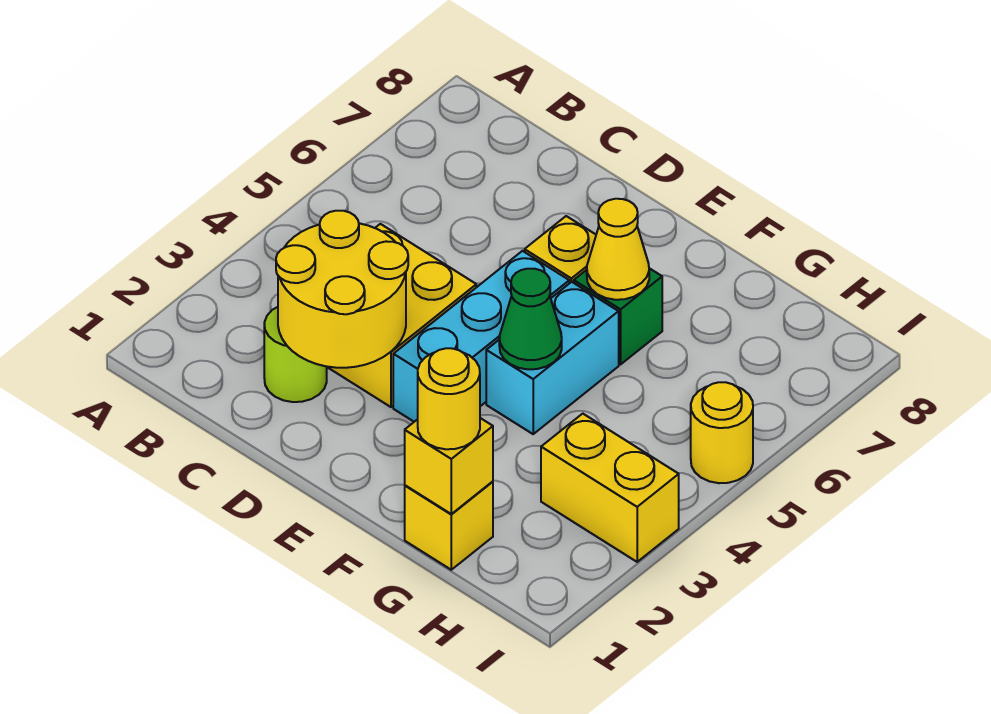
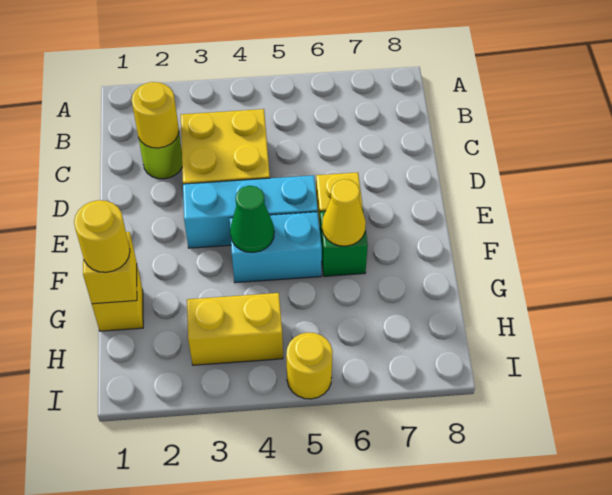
yellow 2x2 round brick [276,211,408,368] -> yellow 1x1 round brick [132,82,179,148]
yellow 1x2 brick [541,414,679,562] -> yellow 1x2 brick turned to [187,293,283,365]

